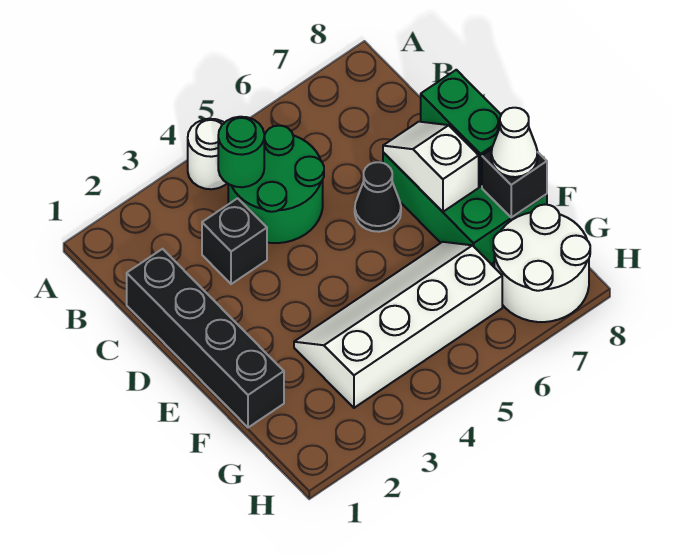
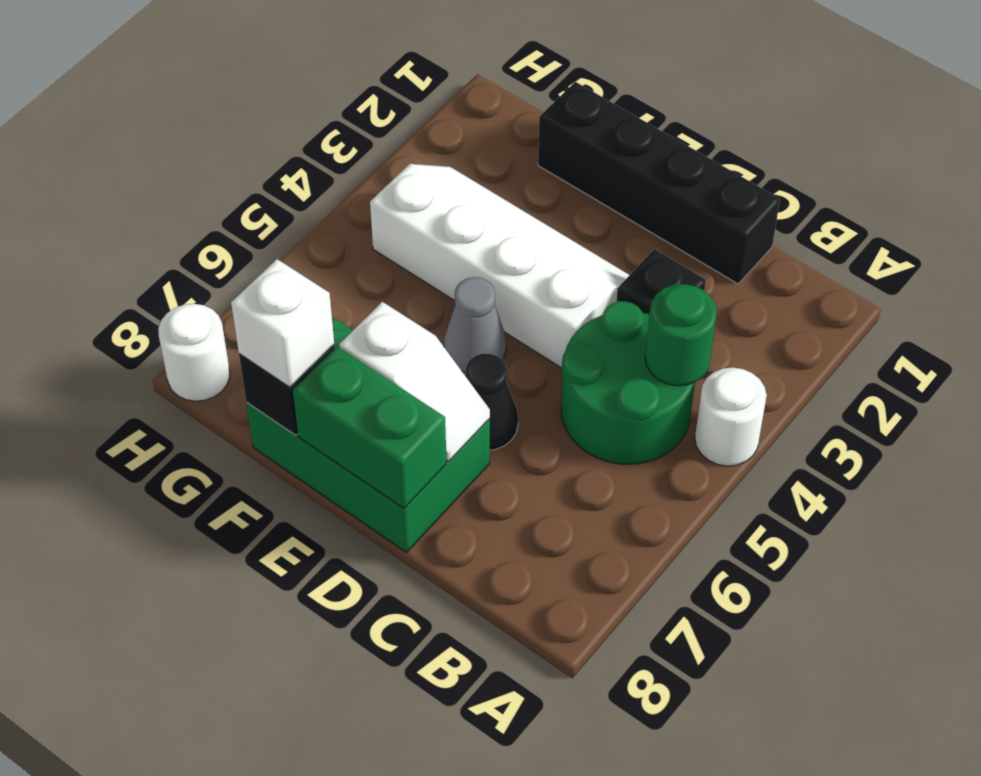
none -> grey 1x1 cone [444,277,506,372]
white 2x4 slope [294,242,502,408] -> white 2x4 slope turned to [370,164,629,368]
white 1x1 cone [491,108,538,177] -> white 1x1 brick [231,259,334,387]
white 2x2 round brick [493,204,590,322] -> white 1x1 round brick [158,304,230,401]

